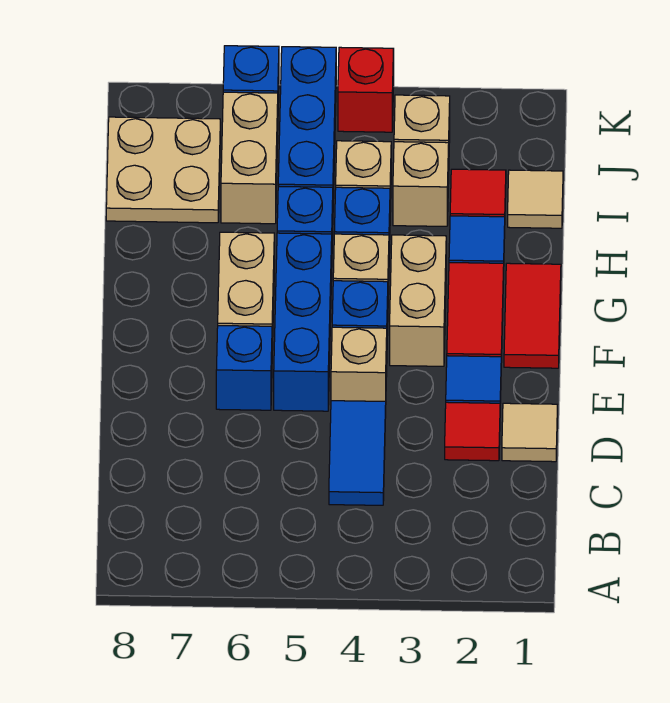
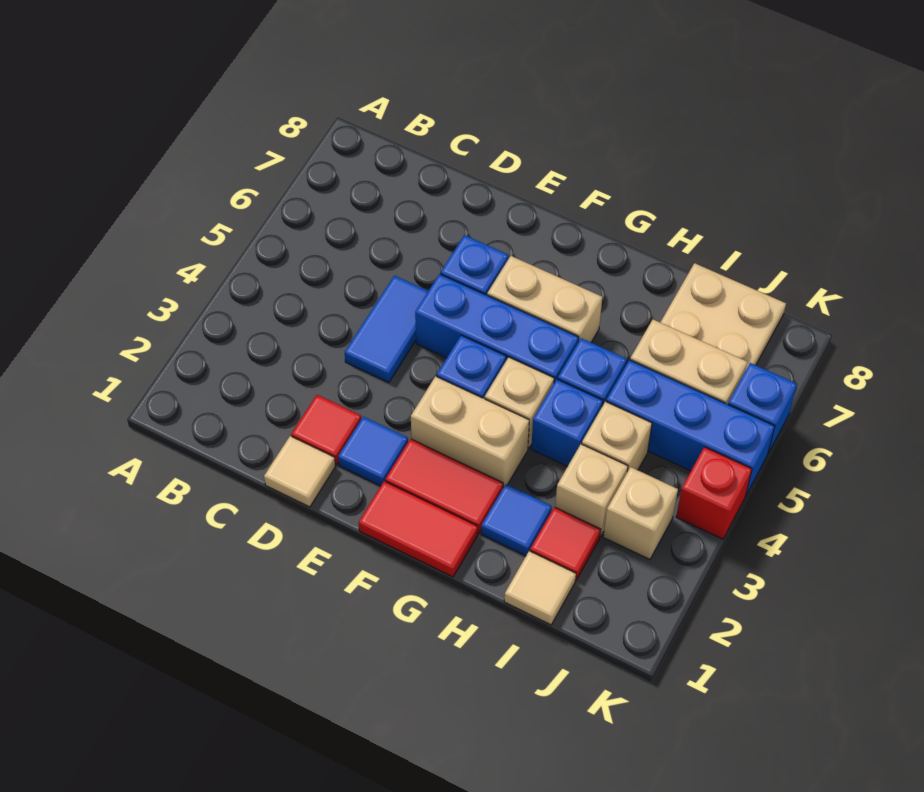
blue 1x2 tile [329,401,386,505] -> blue 1x2 tile turned to [345,276,428,383]
tan 1x1 brick [331,327,387,401] -> none

